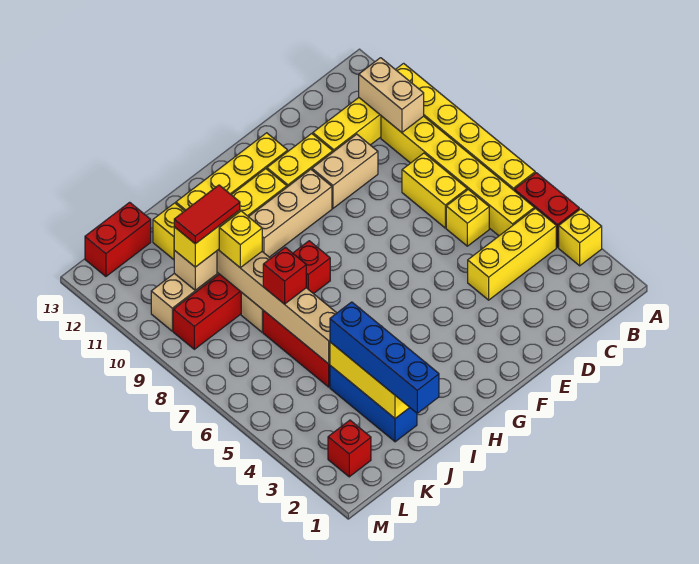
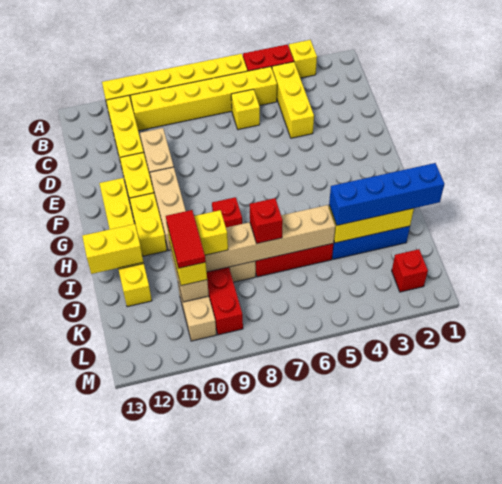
tan 1x2 brick [359,58,424,132] -> none
yellow 1x2 brick [402,153,467,228] -> yellow 1x2 brick moved to [82,224,143,274]
red 1x2 brick [85,202,151,276] -> none

